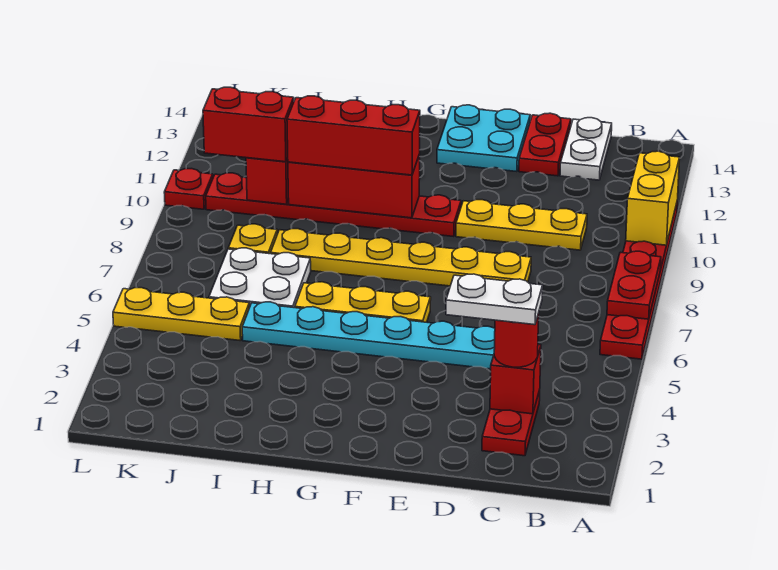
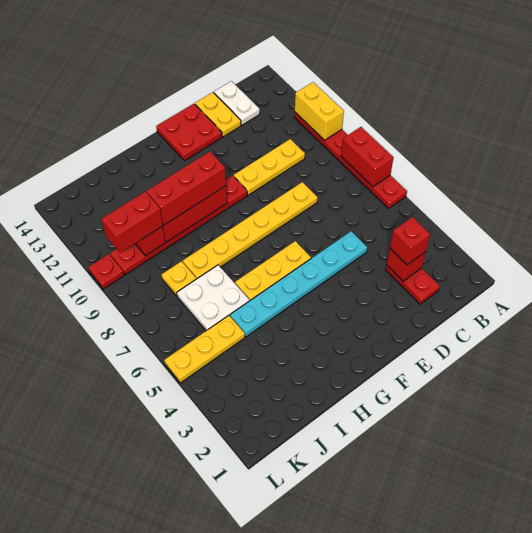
red 1x2 plate [607,251,661,319] -> red 1x2 brick [341,127,394,187]
red 1x1 round brick [494,313,539,367] -> red 1x1 brick [390,217,430,265]
white 1x2 plate [446,274,543,325] -> none
red 1x2 plate [519,113,571,176] -> yellow 1x2 plate [195,92,241,137]
cyan 2x2 plate [437,105,530,172] -> red 2x2 plate [156,104,222,161]

